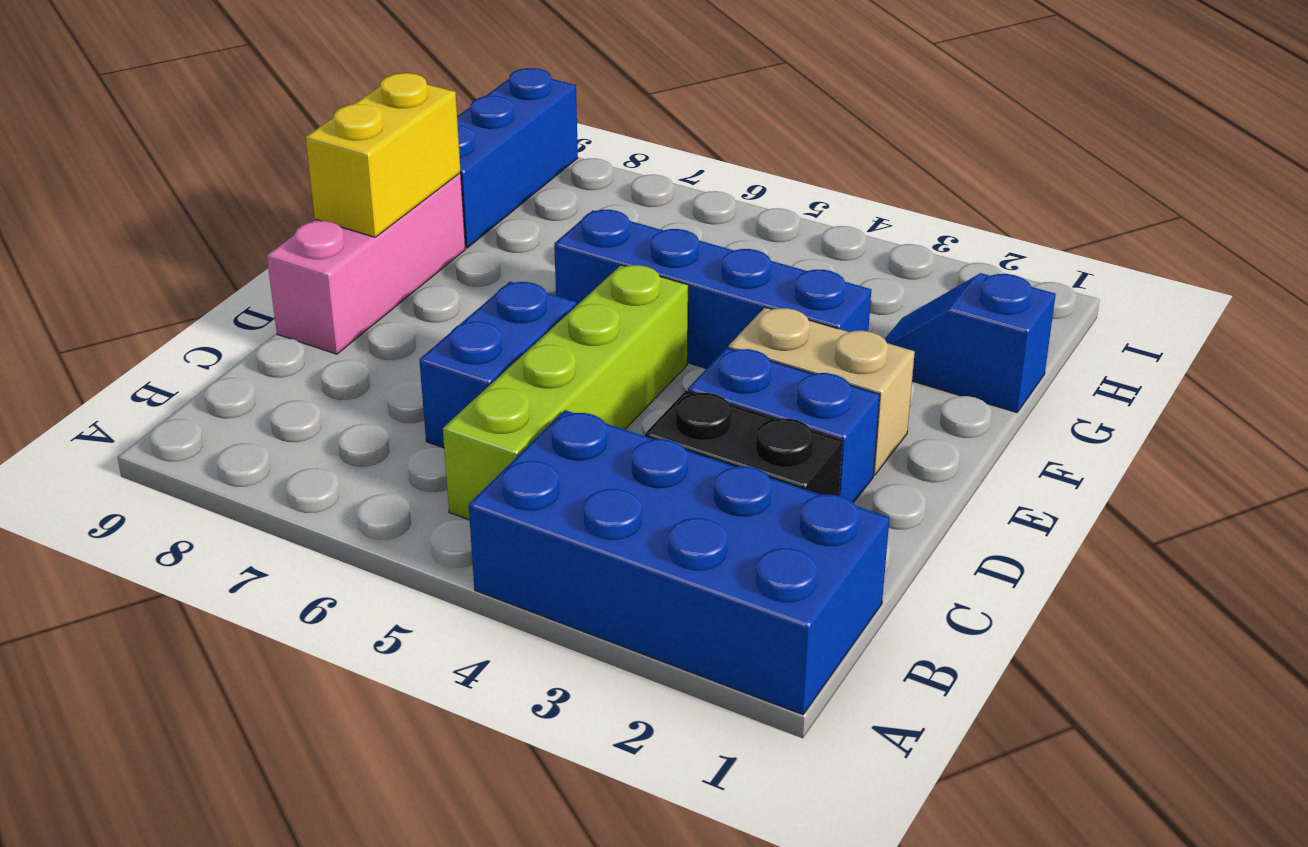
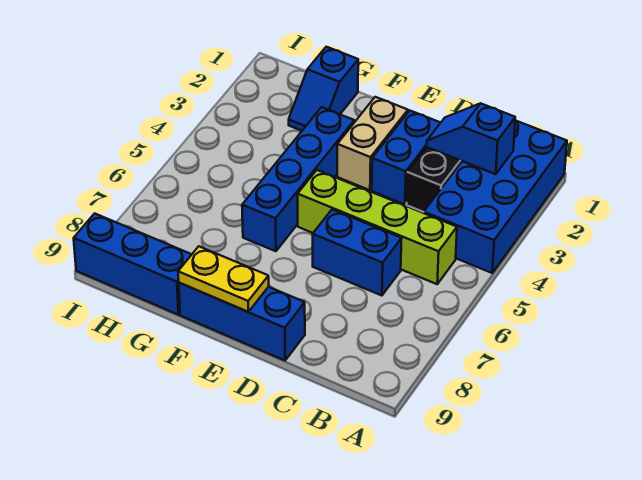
none -> blue 1x2 slope [427,103,515,174]
pink 1x3 brick [267,173,466,354] -> blue 1x3 brick [179,283,305,360]
yellow 1x2 brick [306,73,461,237] -> yellow 1x2 plate [178,246,269,312]

